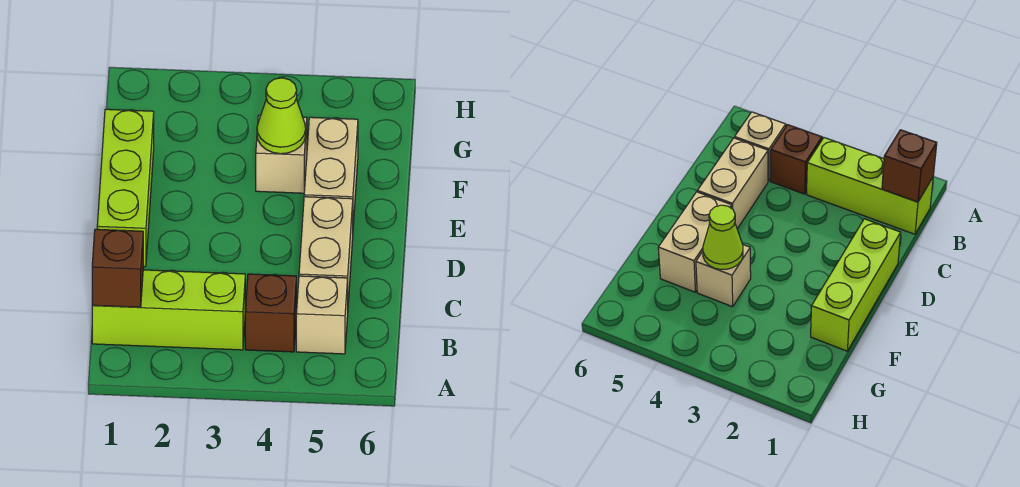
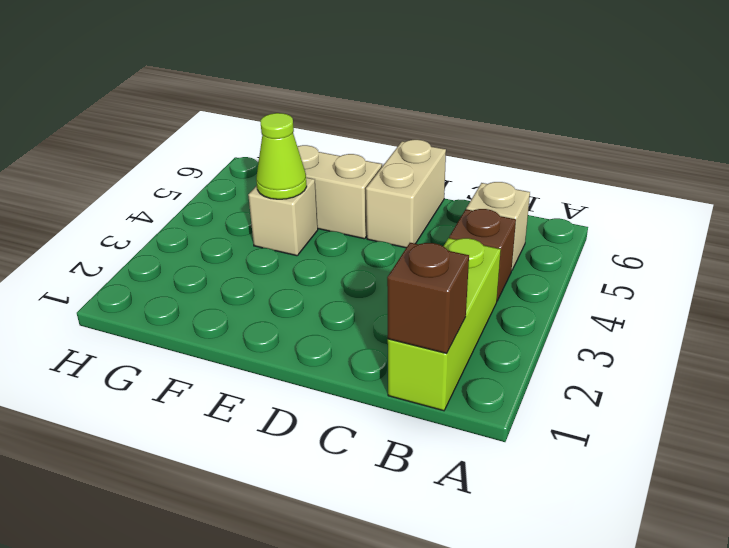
tan 1x2 brick [299,197,353,302] -> tan 1x2 brick turned to [366,140,446,248]
lime 1x3 brick [97,109,154,267] -> none

